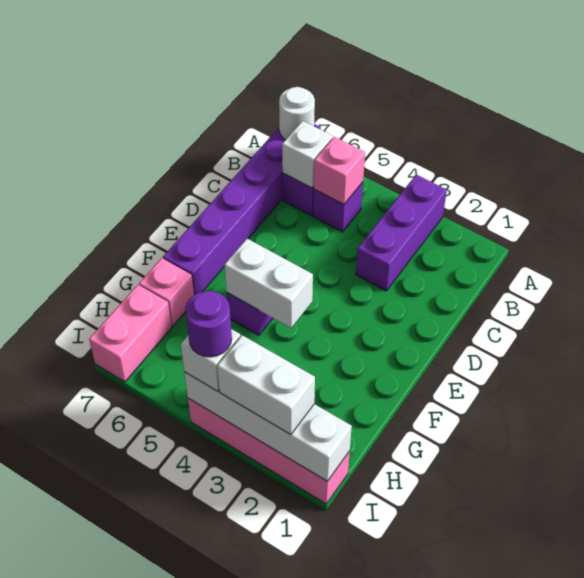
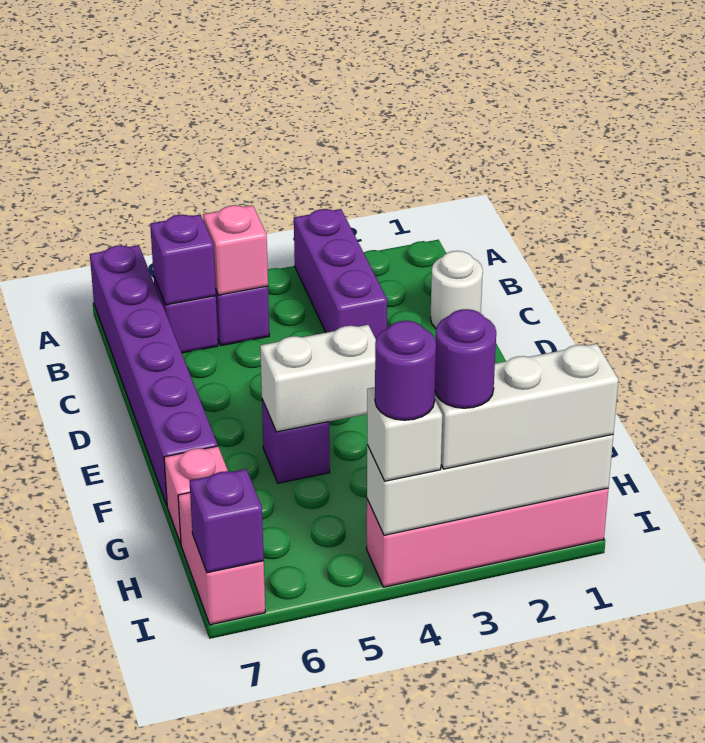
white 1x1 round brick [279,87,315,140] -> white 1x1 round brick moved to [430,251,483,329]
white 1x1 brick [282,121,333,188] -> purple 1x1 brick [150,215,216,305]
white 1x2 brick [217,335,315,435] -> white 1x3 brick [435,344,618,469]
none -> purple 1x1 round brick [435,309,496,408]
none -> purple 1x1 brick [189,469,264,573]

